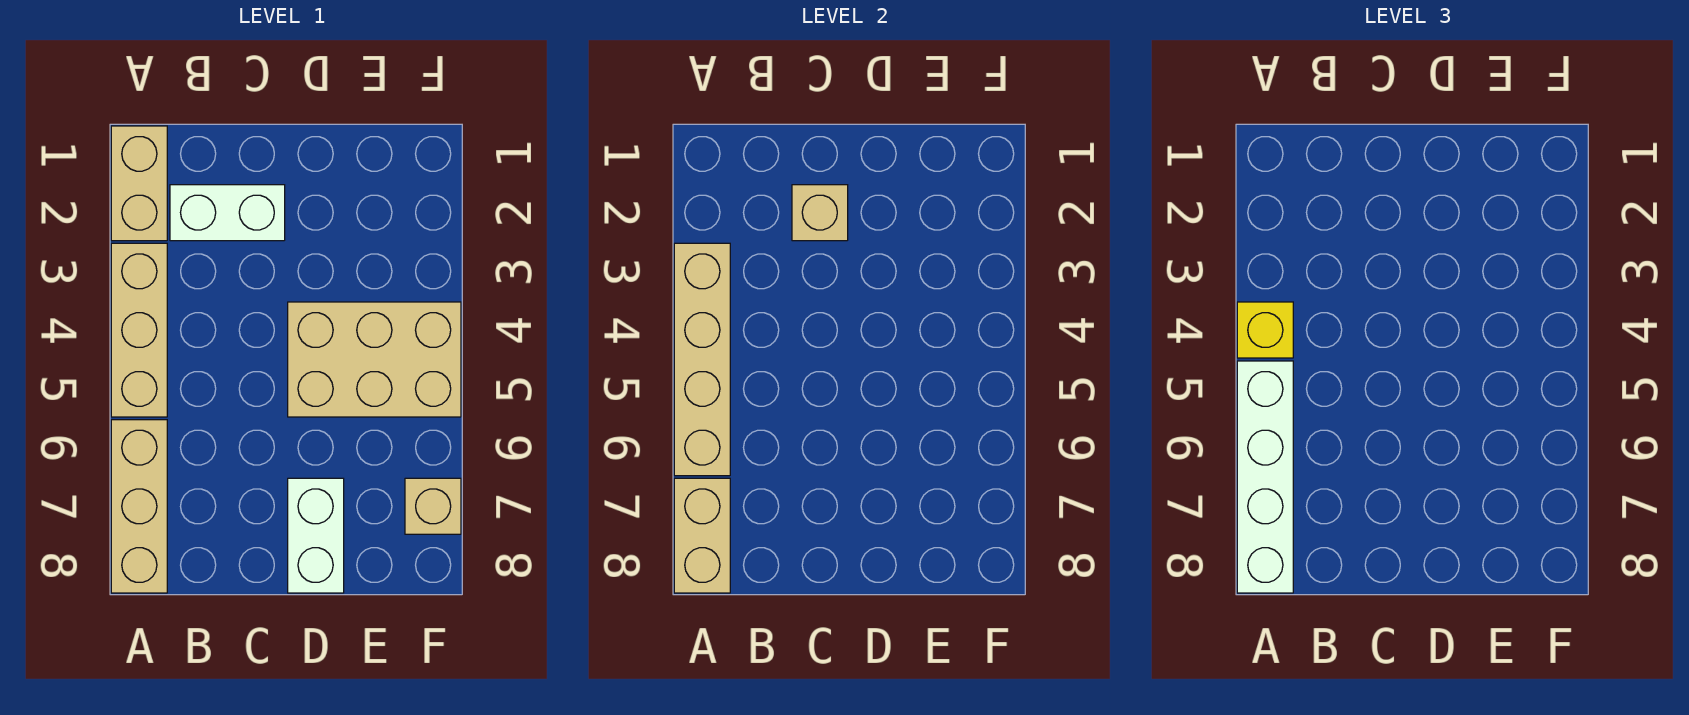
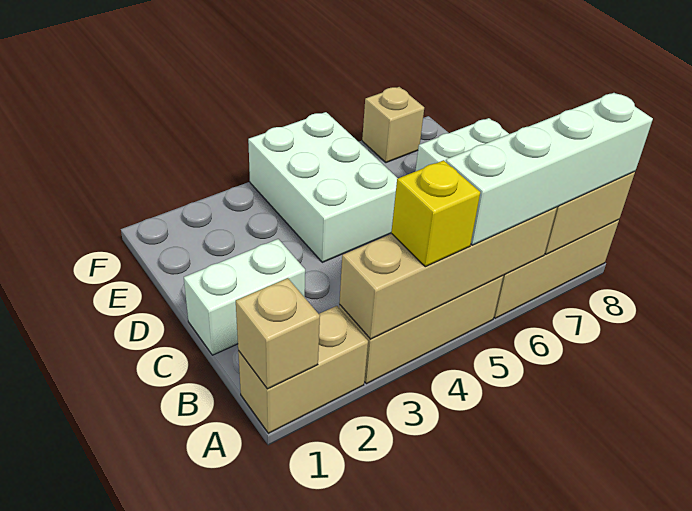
white 1x2 brick [170,185,285,241] -> white 1x2 brick turned to [184,239,305,355]
tan 1x1 brick [792,185,848,241] -> tan 1x1 brick moved to [236,278,320,389]
tan 2x3 brick [288,302,461,417] -> white 2x3 brick [248,112,398,262]

